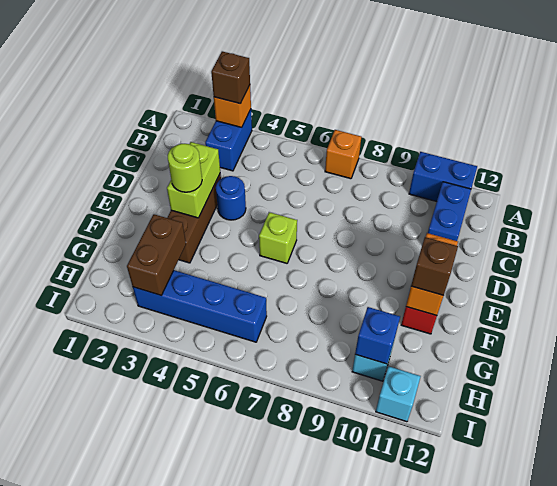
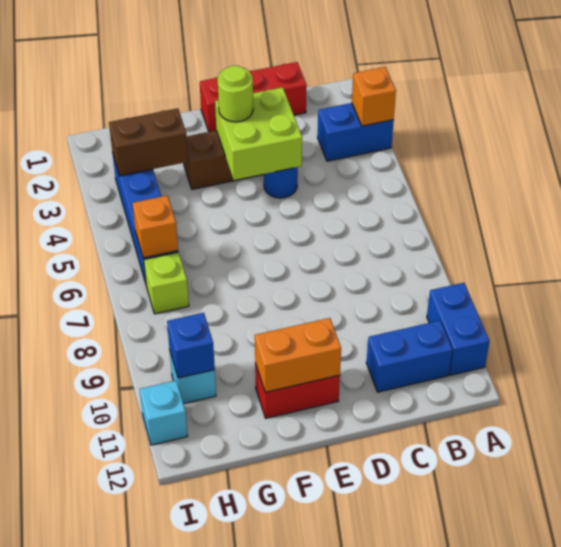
brown 1x1 brick [211,51,250,104] -> none
orange 1x1 brick [325,130,361,179] -> orange 1x1 brick moved to [133,196,178,258]
none -> red 1x3 brick [200,62,307,132]
lime 1x2 brick [167,142,220,218] -> lime 2x2 brick [215,87,302,180]
lime 1x1 brick [259,212,297,263] -> lime 1x1 brick moved to [144,252,189,314]
brown 1x1 brick [411,237,458,295] -> none

